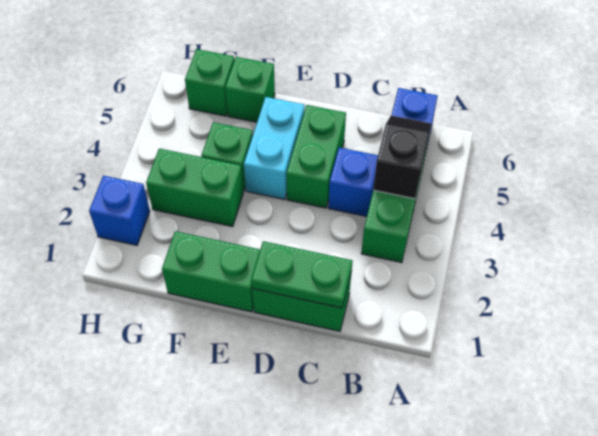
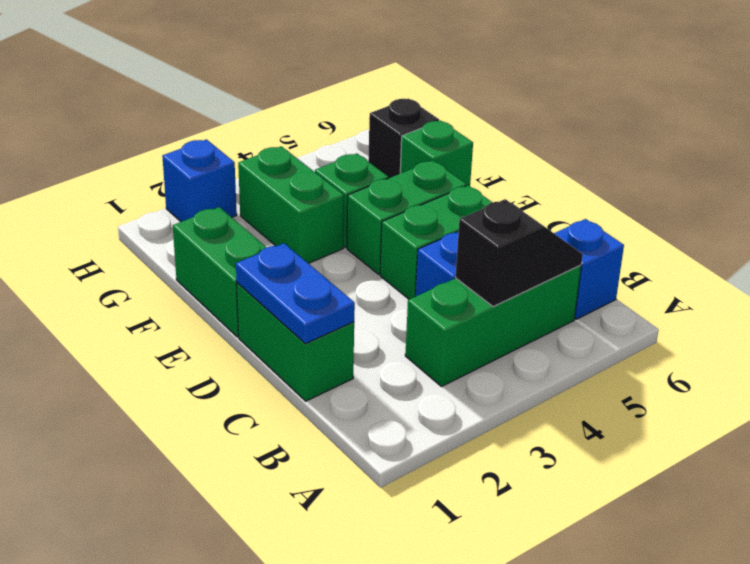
green 1x2 plate [251,241,353,308] -> blue 1x2 plate [236,243,355,344]
cyan 1x2 brick [244,97,305,200] -> green 1x2 brick [347,161,466,274]
green 1x1 brick [185,49,234,116] -> black 1x1 brick [368,99,439,178]

